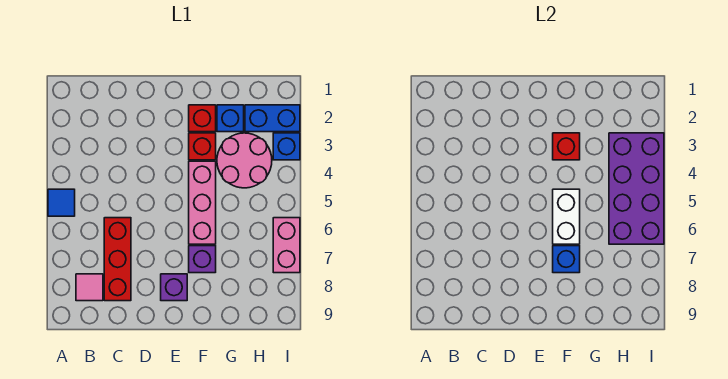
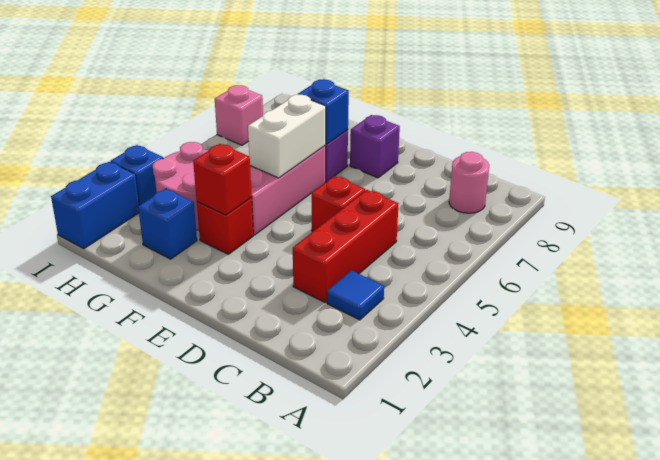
blue 1x1 tile [48,189,75,216] -> blue 1x1 tile moved to [327,270,384,320]
pink 1x1 tile [76,274,103,301] -> pink 1x1 round brick [449,152,489,213]
red 1x3 brick [104,218,131,301] -> red 1x3 brick moved to [293,190,399,302]
red 1x1 brick [189,105,216,132] -> red 1x1 brick moved to [312,176,365,232]
blue 1x2 brick [245,105,300,132] -> blue 1x2 brick turned to [51,162,139,249]
purple 2x4 brick [609,133,664,244] -> none
pink 1x2 brick [273,218,300,273] -> pink 1x1 brick [215,85,263,145]

